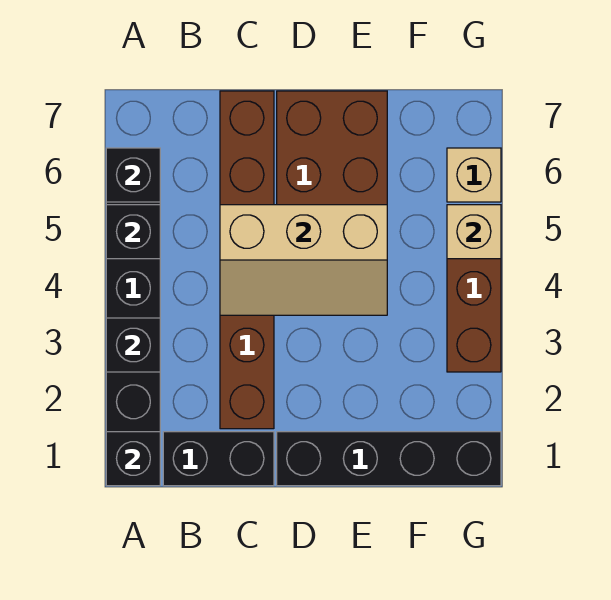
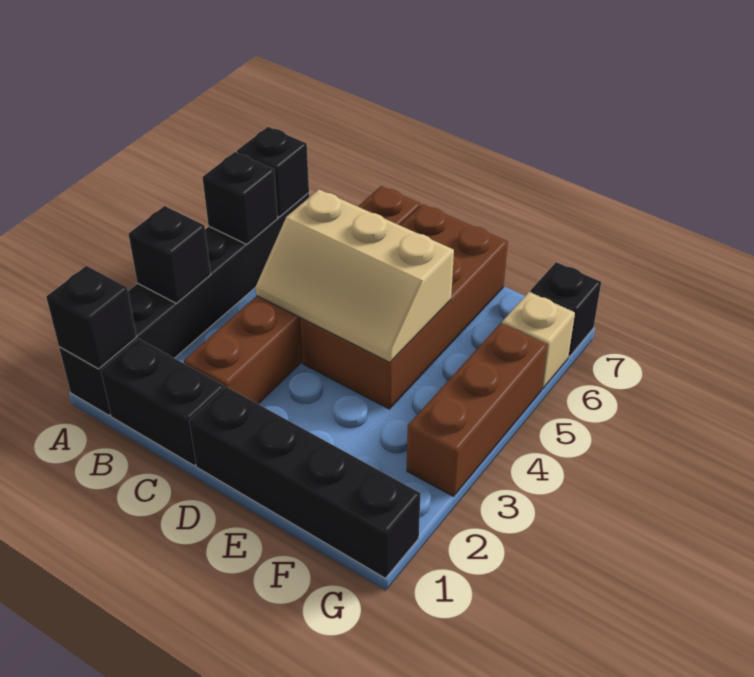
tan 1x1 brick [447,205,501,259] -> none
none -> black 1x1 brick [530,262,601,357]

